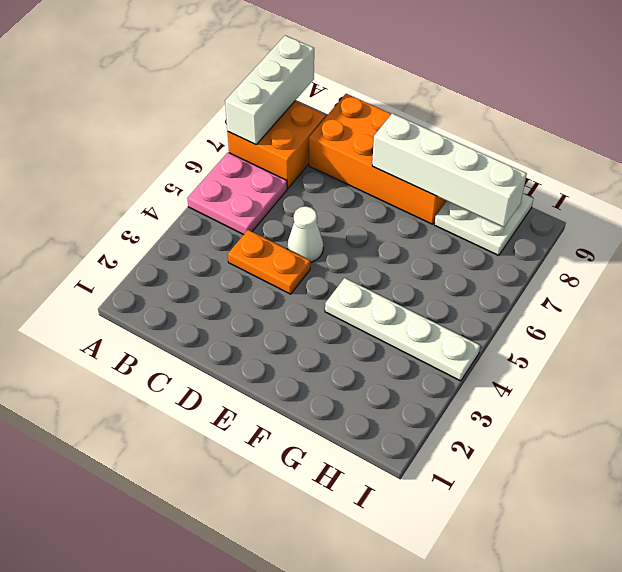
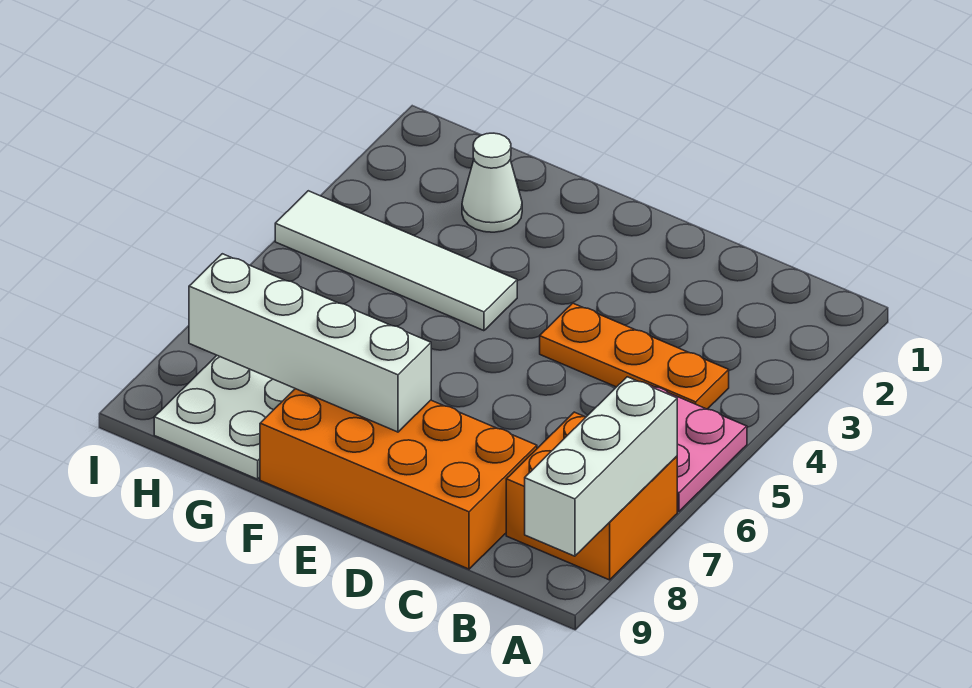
orange 1x2 plate [228,230,310,294] -> orange 1x3 plate [540,303,729,409]
white 1x1 cone [288,206,323,262] -> white 1x1 cone moved to [462,133,522,232]
white 1x4 plate [325,278,480,381] -> white 1x4 tile [275,191,517,331]

